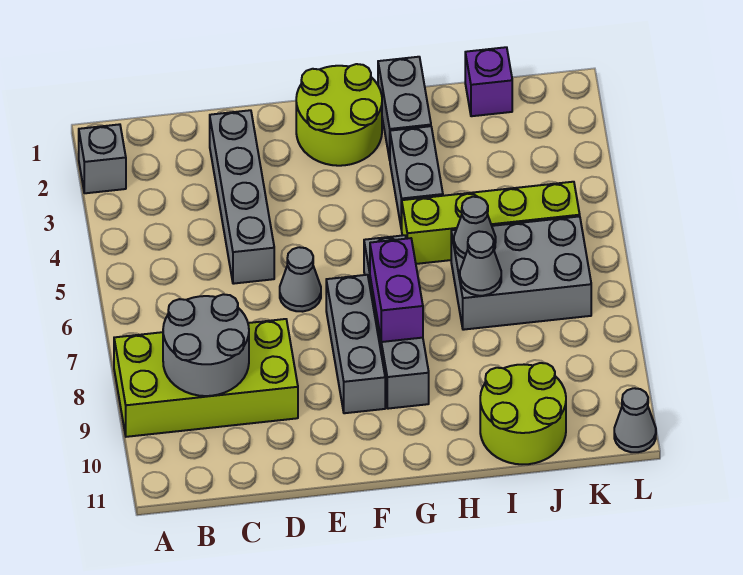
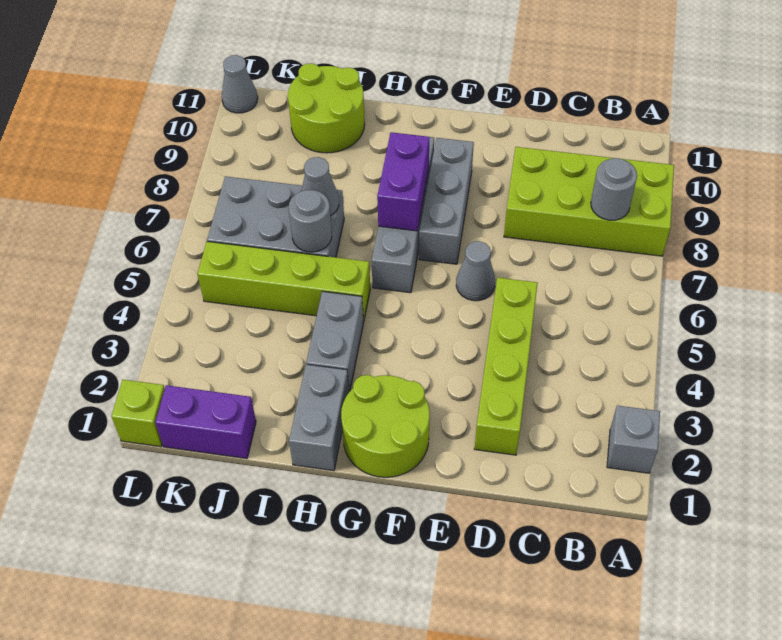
grey 2x2 round brick [163,294,249,396] -> grey 1x1 round brick [591,158,637,220]
grey 1x4 brick [210,110,274,284] -> lime 1x4 brick [474,278,538,455]
grey 1x1 cone [454,197,496,258] -> grey 1x1 round brick [289,190,332,252]
purple 1x1 brick [465,47,512,116] -> purple 1x2 brick [155,385,256,459]
none -> lime 1x1 brick [111,380,165,447]

